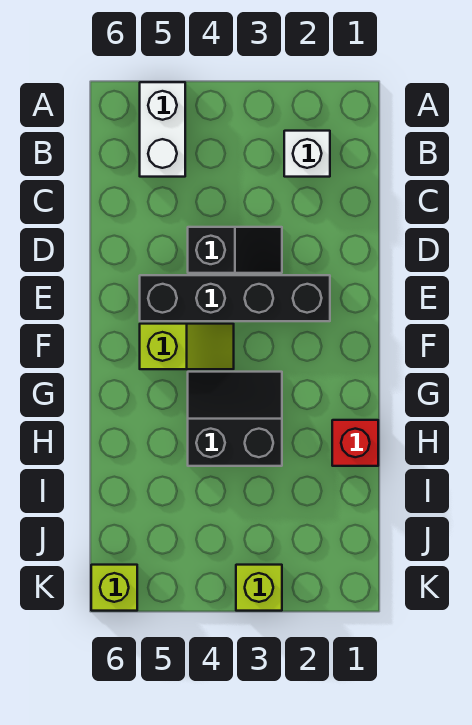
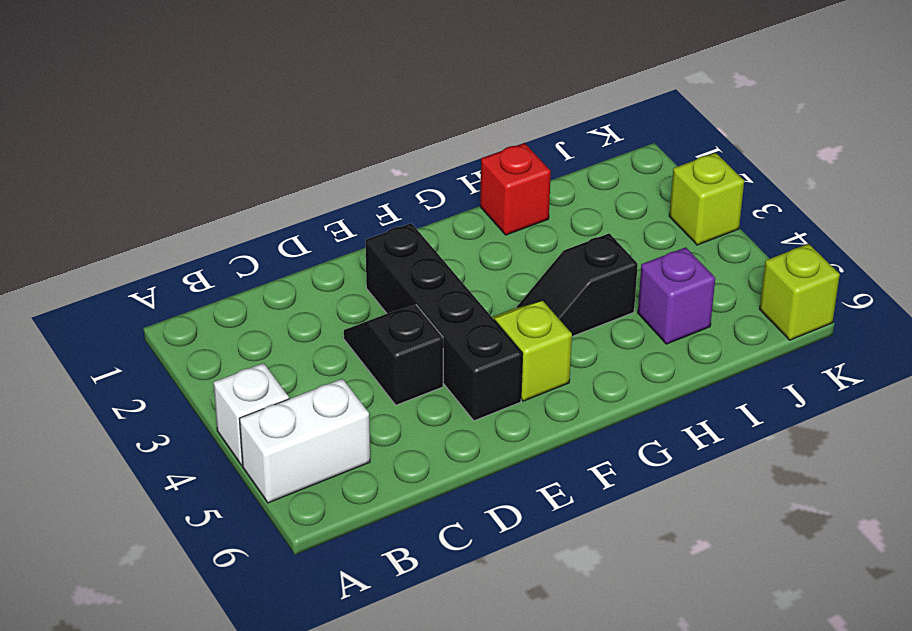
white 1x1 brick [284,131,330,177] -> white 1x1 brick moved to [214,363,289,465]
black 2x2 slope [188,372,282,466] -> black 1x2 slope [516,233,638,336]
none -> purple 1x1 brick [638,247,715,344]

